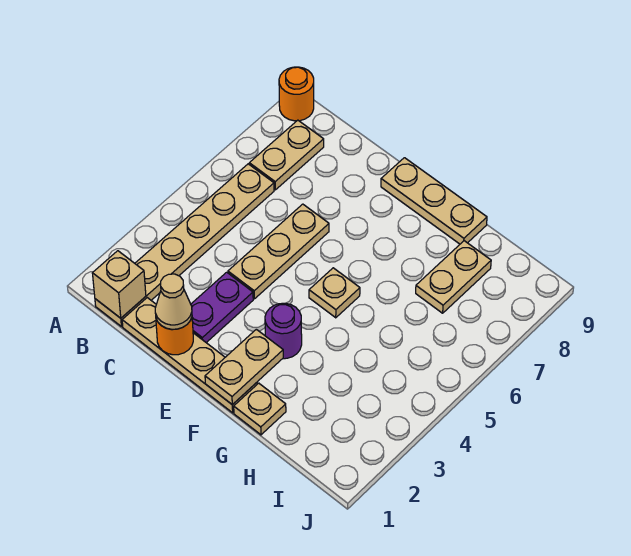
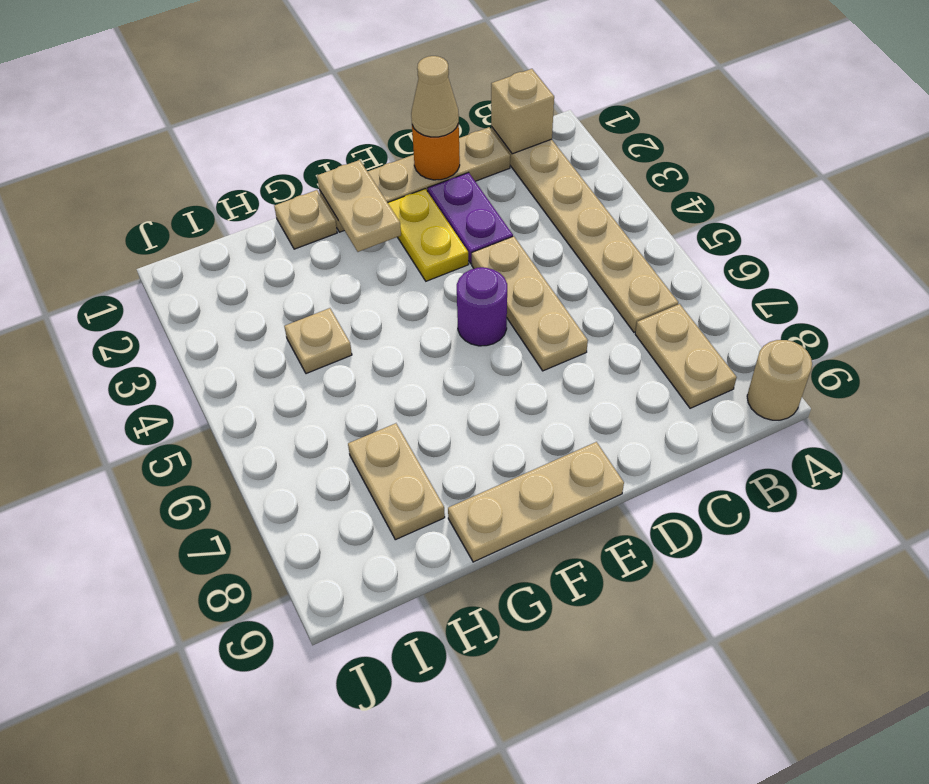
orange 1x1 round brick [279,67,314,121] -> tan 1x1 round brick [747,340,812,420]
none -> yellow 1x2 plate [388,189,468,281]
purple 1x1 round brick [265,303,302,359] -> purple 1x1 round brick moved to [457,267,507,346]
tan 1x1 plate [309,268,360,318] -> tan 1x1 plate moved to [284,308,352,374]

